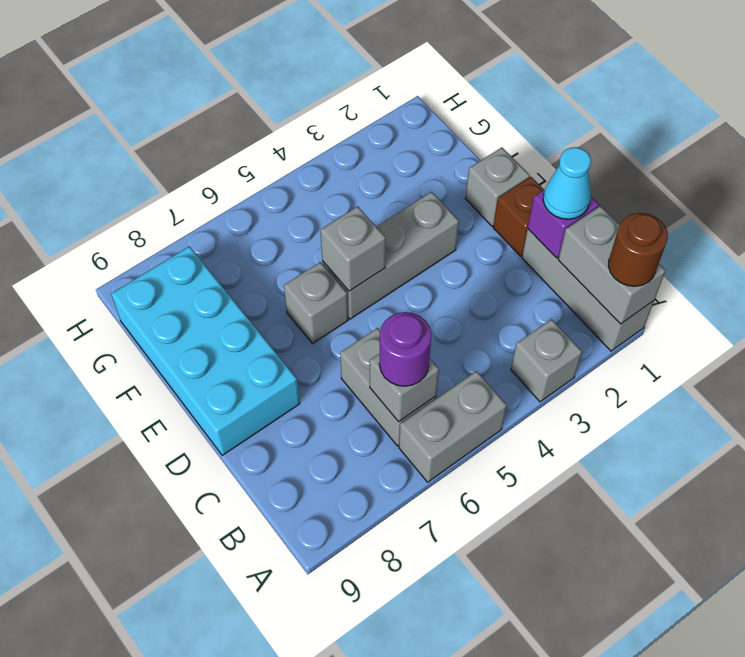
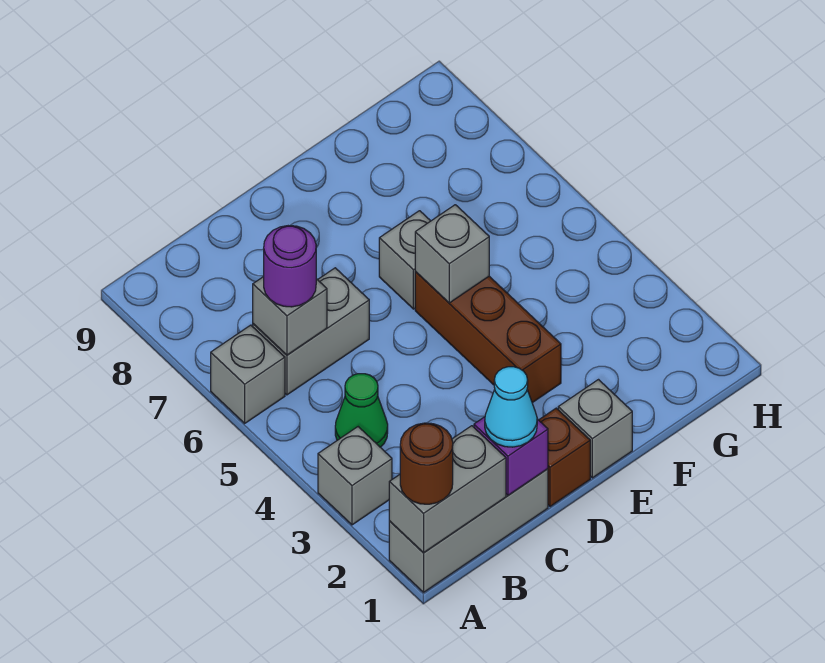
grey 1x2 brick [399,371,507,482] -> grey 1x1 brick [211,325,285,423]
none -> green 1x1 cone [335,374,388,447]
cyan 2x4 brick [112,246,300,455] -> none
grey 1x3 brick [322,192,459,319] -> brown 1x3 brick [415,272,561,403]

